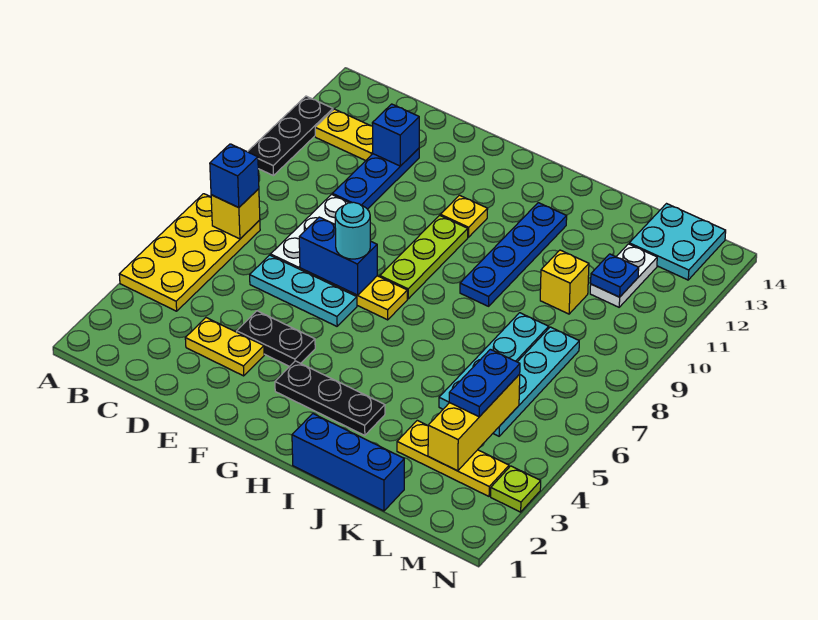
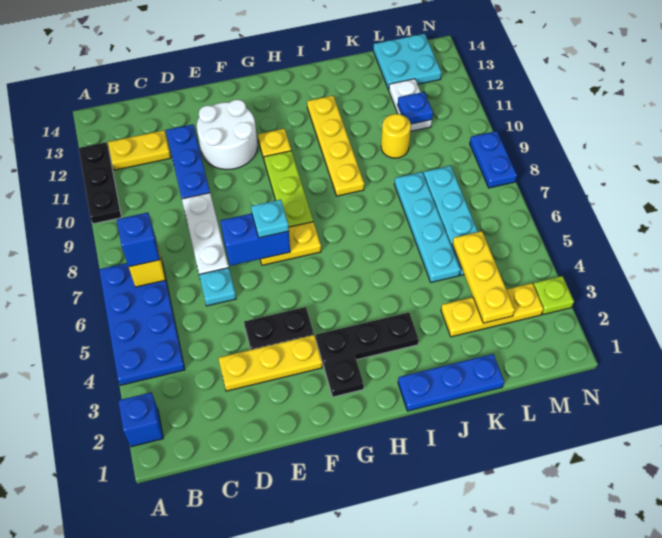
yellow 2x4 plate [119,194,260,311] -> blue 2x4 plate [99,259,185,385]
yellow 1x2 plate [185,318,264,376] -> yellow 1x3 plate [218,335,322,391]
cyan 1x3 plate [250,255,357,326] -> cyan 1x1 plate [199,268,236,306]
blue 1x1 brick [372,104,419,166] -> blue 1x1 brick moved to [118,393,163,447]
none -> white 2x2 round brick [197,100,257,170]
cyan 1x1 round brick [335,202,370,259] -> cyan 1x1 plate [251,200,289,238]
none -> black 1x1 plate [324,356,364,397]
blue 1x3 brick [292,414,404,511] -> blue 1x3 plate [398,354,504,411]
blue 1x4 plate [460,203,567,306] -> yellow 1x4 plate [307,96,364,196]
yellow 1x1 brick [540,250,589,314] -> yellow 1x1 round brick [381,114,411,158]
yellow 1x3 brick [428,374,520,471] -> yellow 1x3 plate [452,231,515,323]
blue 1x2 plate [449,349,520,417] -> blue 1x2 plate moved to [470,131,517,188]

